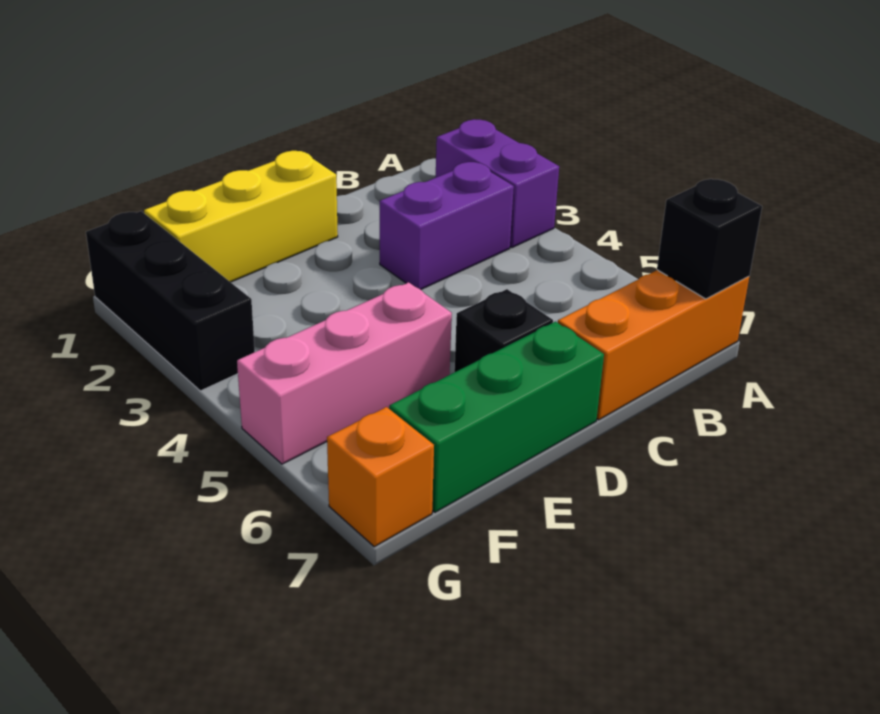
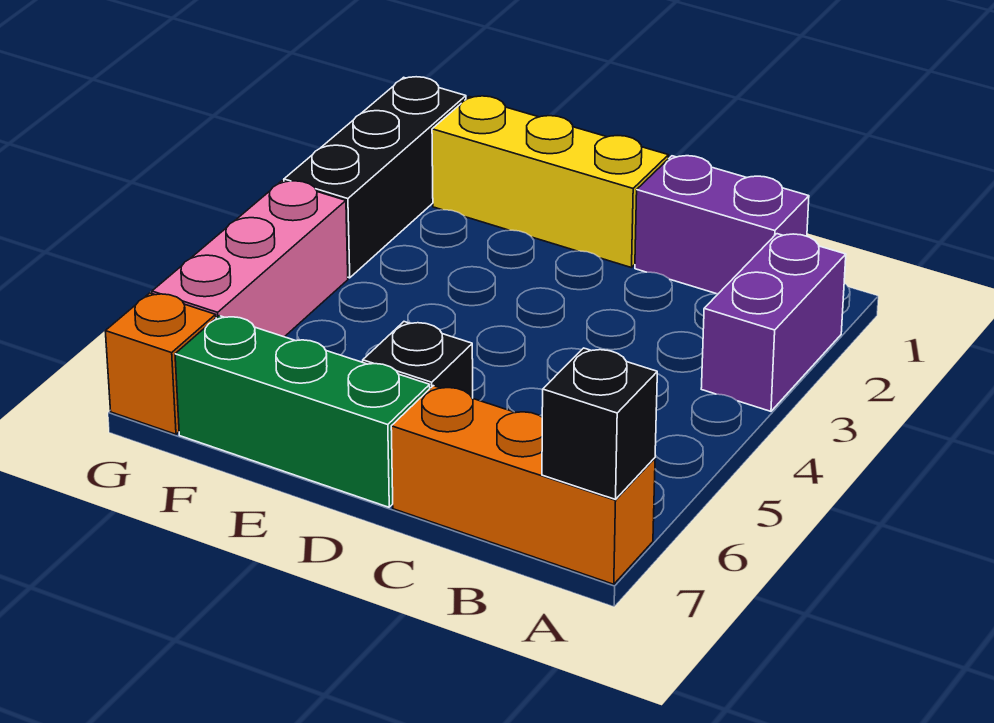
purple 1x2 brick [380,162,514,289] -> purple 1x2 brick moved to [635,156,809,294]
pink 1x3 brick [237,282,452,464] -> pink 1x3 brick turned to [152,181,348,337]

